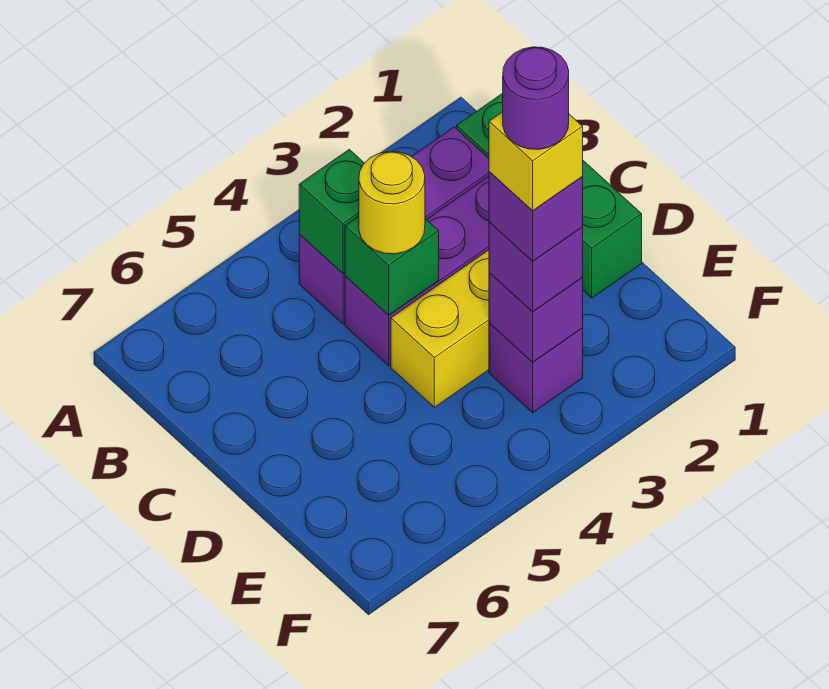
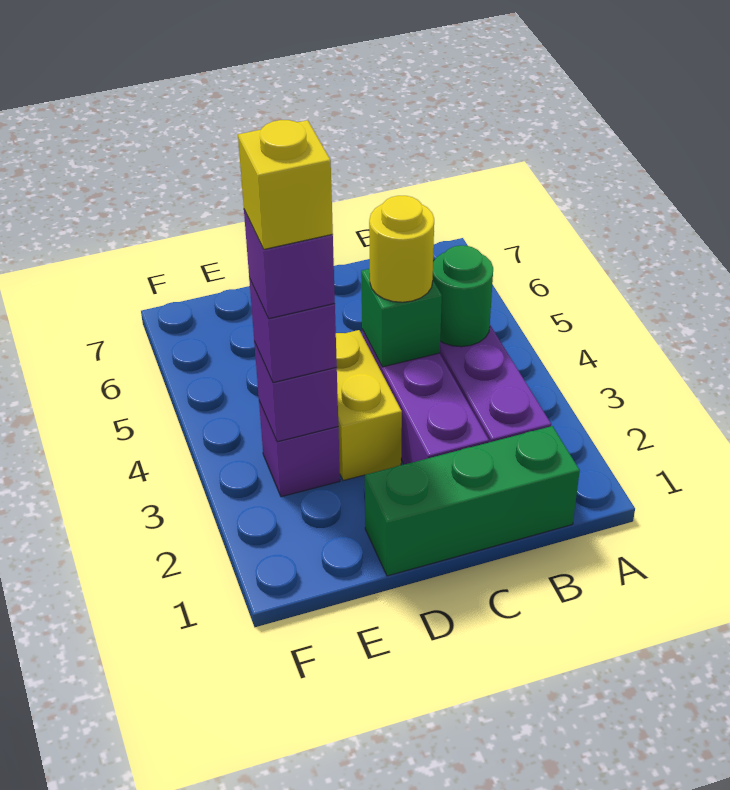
green 1x1 brick [299,149,364,273] -> green 1x1 round brick [433,246,493,347]
purple 1x1 round brick [503,47,569,150] -> none

